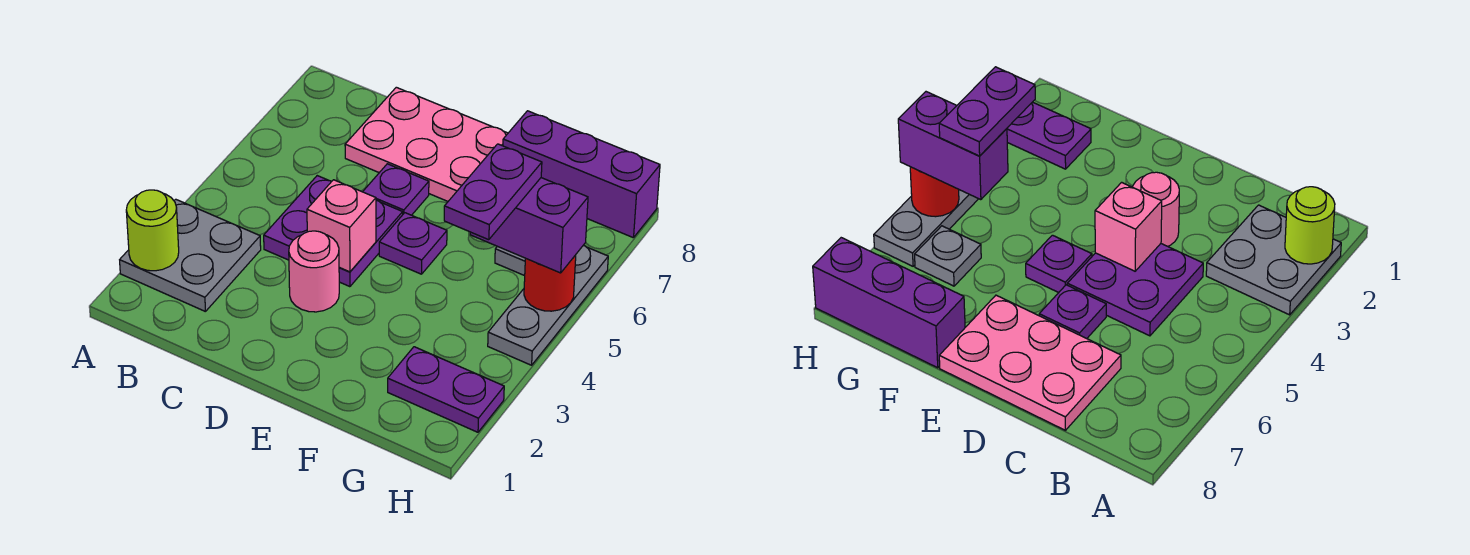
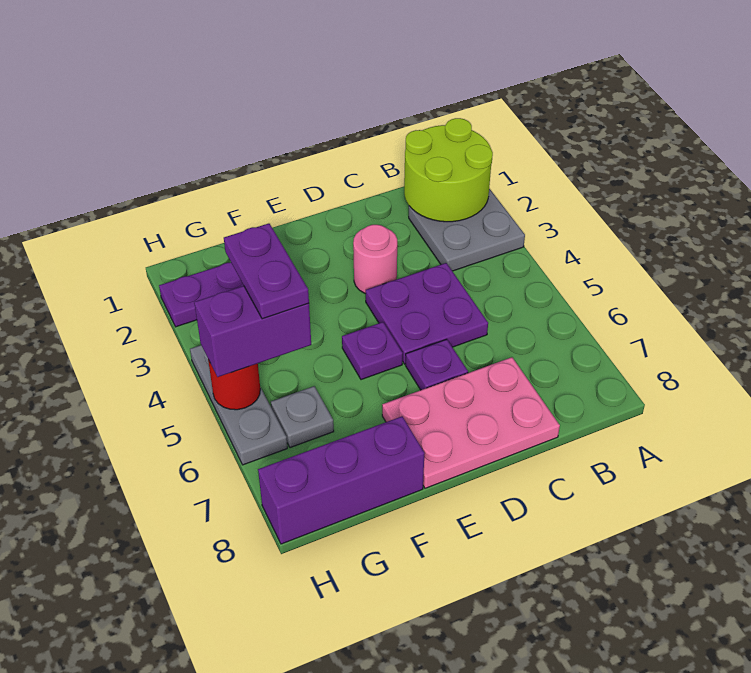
lime 1x1 round brick [126,190,179,271] -> lime 2x2 round brick [404,118,493,222]
pink 1x1 brick [307,180,376,272] -> none

